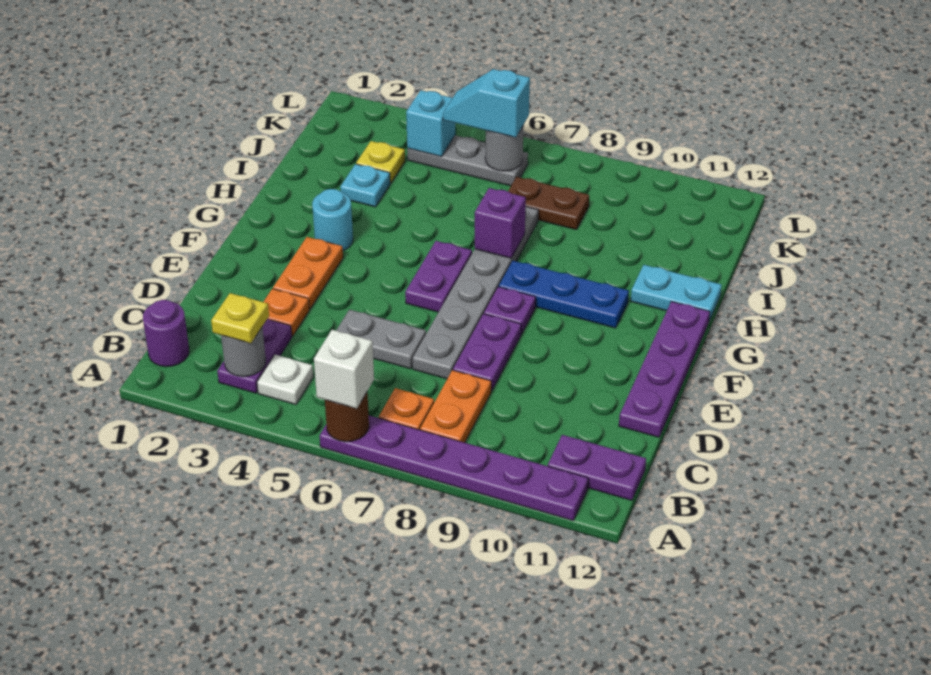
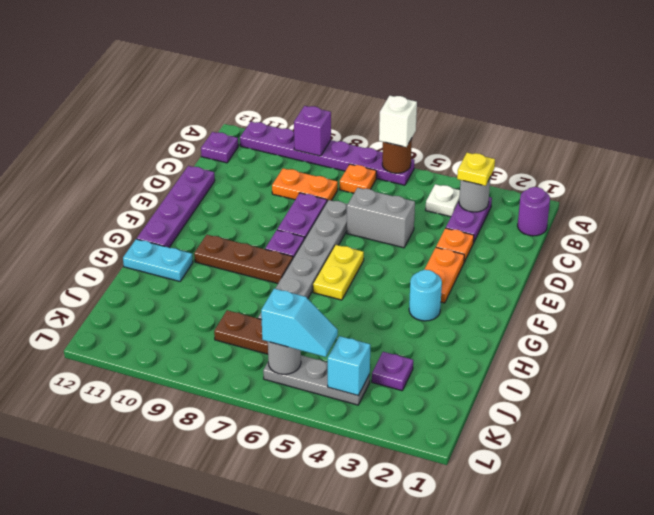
orange 1x2 plate [420,370,491,443] -> orange 1x2 plate turned to [272,168,338,201]
purple 1x2 plate [548,435,646,500] -> purple 1x1 plate [201,132,238,163]
grey 1x2 plate [336,310,426,369] -> grey 1x2 brick [347,188,415,248]
purple 1x2 plate [405,241,472,312] -> yellow 1x2 plate [313,245,364,300]
blue 1x3 plate [499,261,629,328] -> brown 1x3 plate [194,235,293,284]
purple 1x1 brick [475,188,526,258] -> purple 1x1 brick moved to [294,106,331,156]
cyan 1x1 plate [340,164,390,207] -> none
yellow 1x1 plate [356,141,405,183] -> purple 1x1 plate [372,352,413,391]

